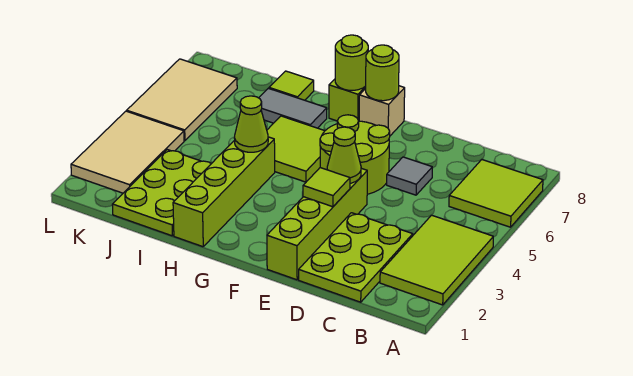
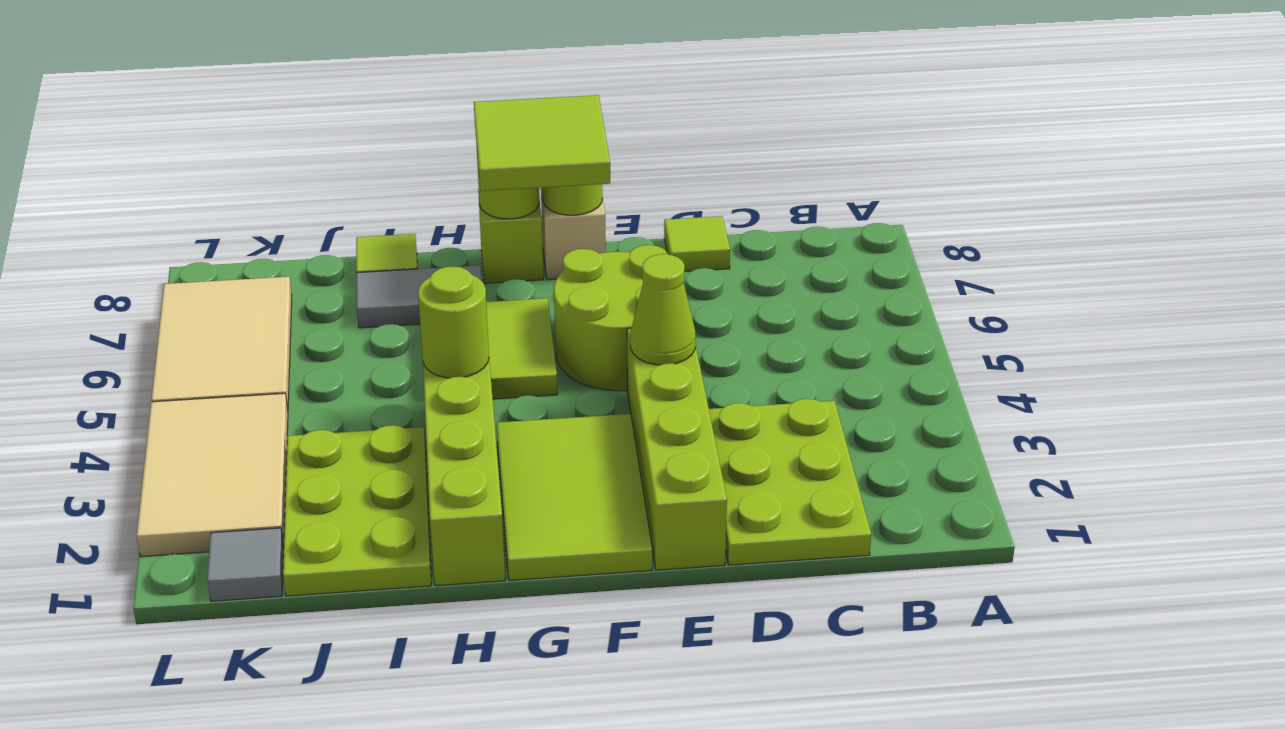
lime 2x3 tile [380,215,493,305] -> lime 2x3 tile moved to [496,414,652,581]
lime 2x2 tile [449,160,543,227] -> lime 2x2 tile moved to [474,95,610,191]
grey 1x1 tile [387,157,432,195] -> grey 1x1 tile moved to [207,528,284,601]
lime 1x1 tile [303,168,350,207] -> lime 1x1 tile moved to [664,216,730,272]
lime 1x1 cone [235,96,268,152] -> lime 1x1 round brick [418,267,489,378]

